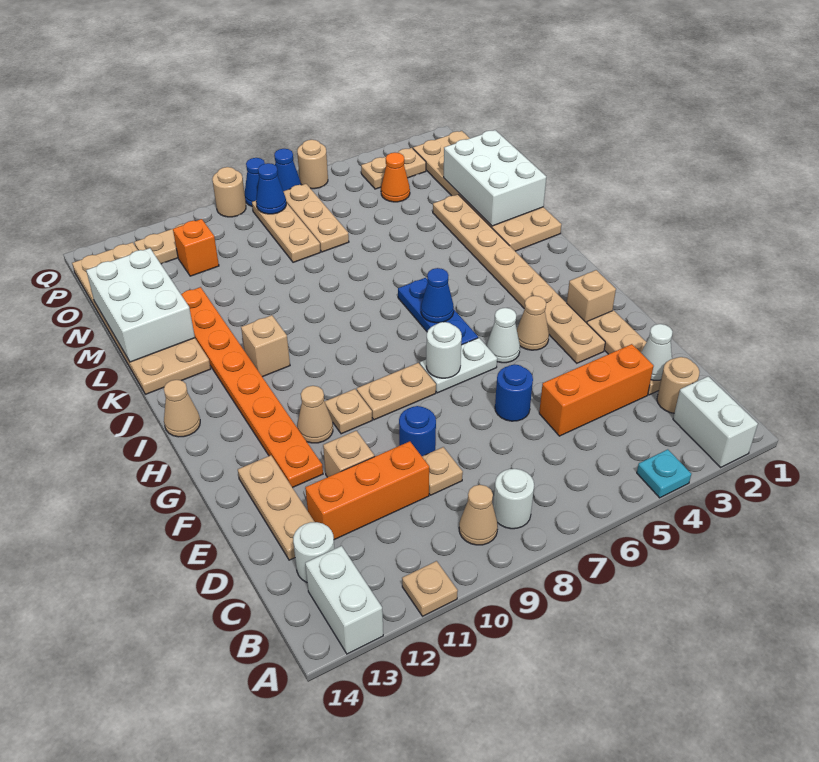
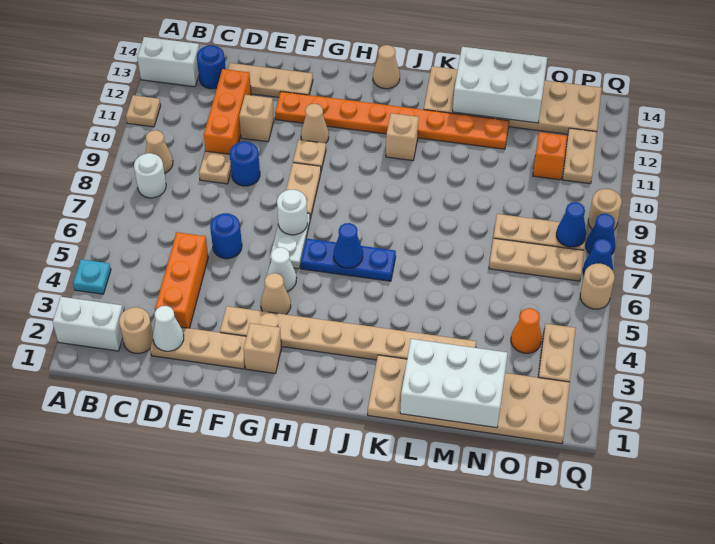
white 1x1 round brick [293,522,334,582] -> blue 1x1 round brick [197,45,226,89]

